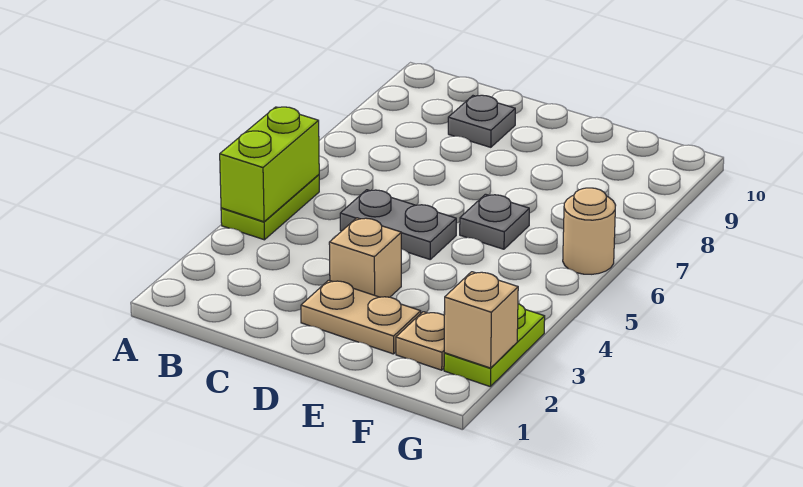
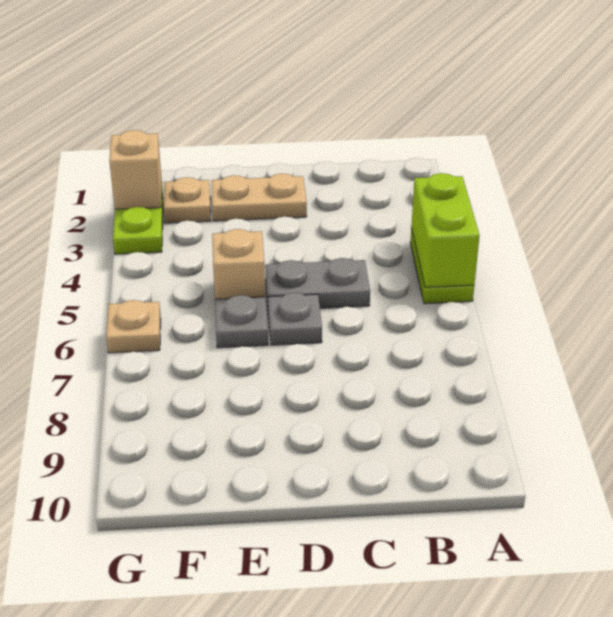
grey 1x1 plate [448,95,515,147] -> grey 1x1 plate moved to [268,293,322,345]
tan 1x1 brick [329,218,401,297] -> tan 1x1 brick moved to [212,229,265,299]
tan 1x1 round brick [563,188,616,274] -> tan 1x1 plate [106,300,161,353]

